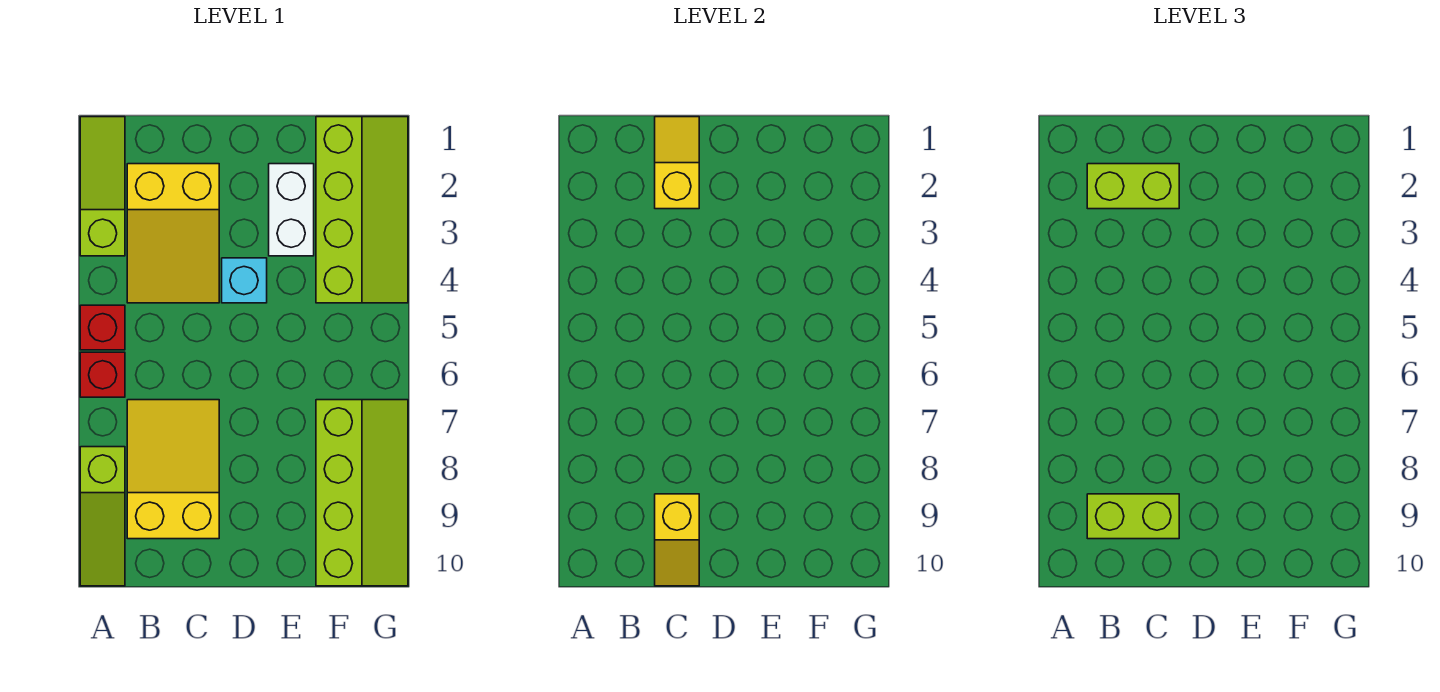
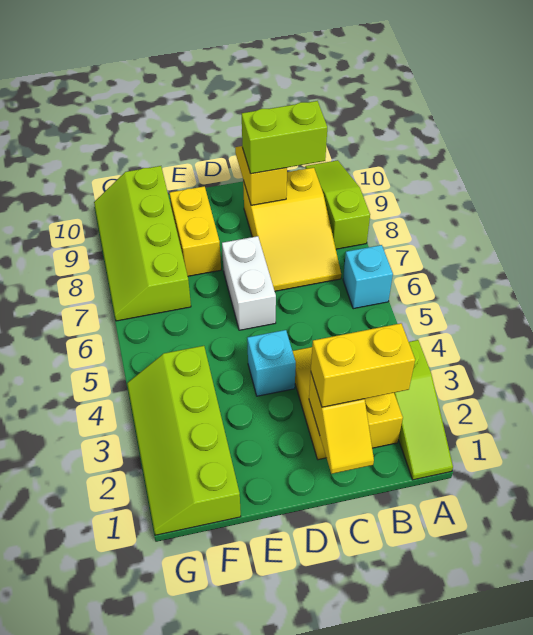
red 1x1 brick [80,305,125,350] -> none
red 1x1 brick [80,352,125,397] -> cyan 1x1 brick [343,245,393,309]
lime 1x2 brick [1087,164,1179,209] -> yellow 1x2 brick [311,323,415,407]
white 1x2 brick [269,164,314,256] -> white 1x2 brick moved to [222,236,276,330]
none -> yellow 1x2 brick [170,186,221,276]

